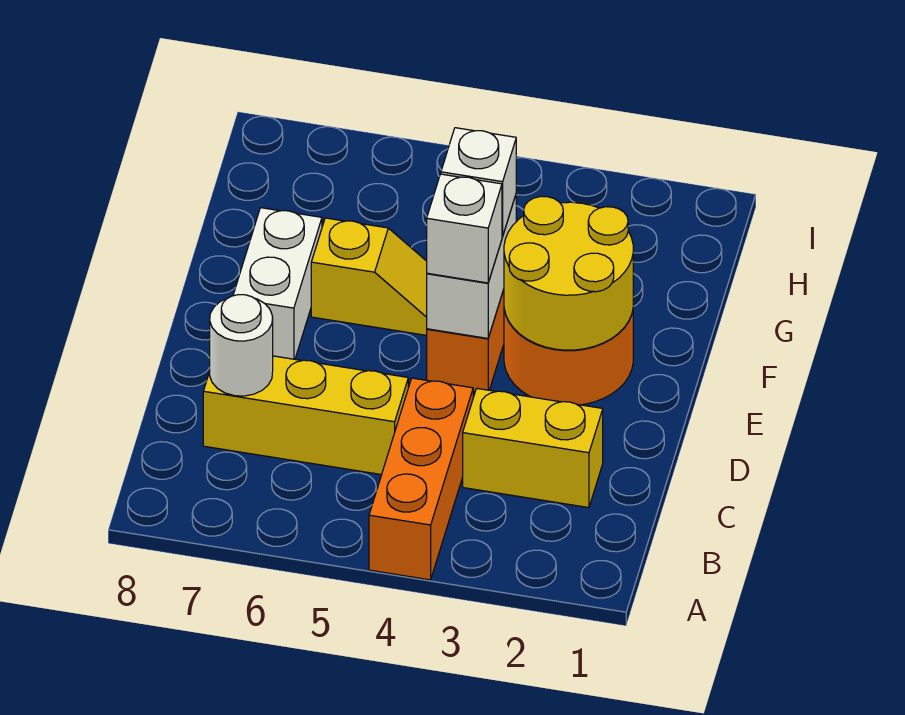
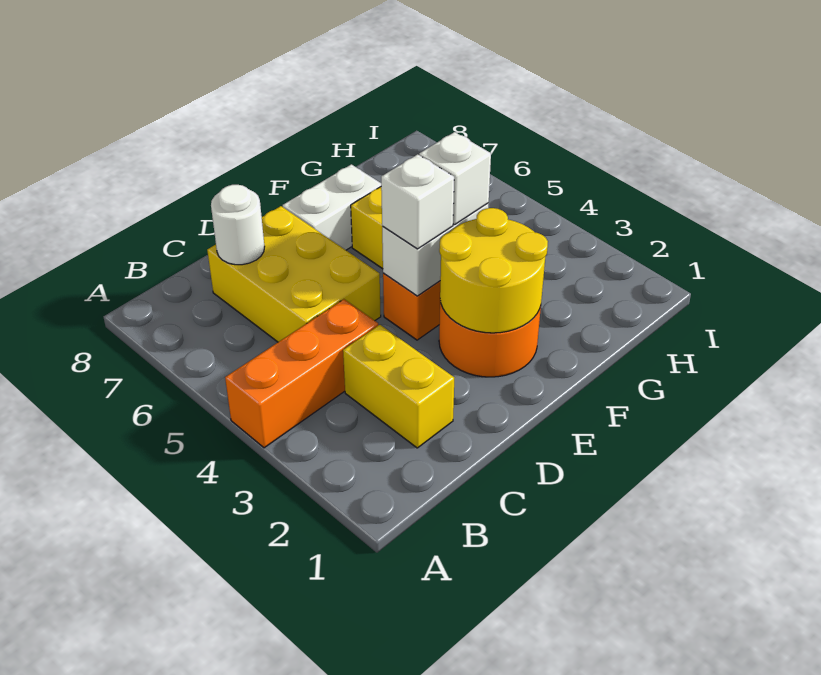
yellow 1x3 brick [203,356,408,475] -> yellow 2x3 brick [207,206,381,342]

